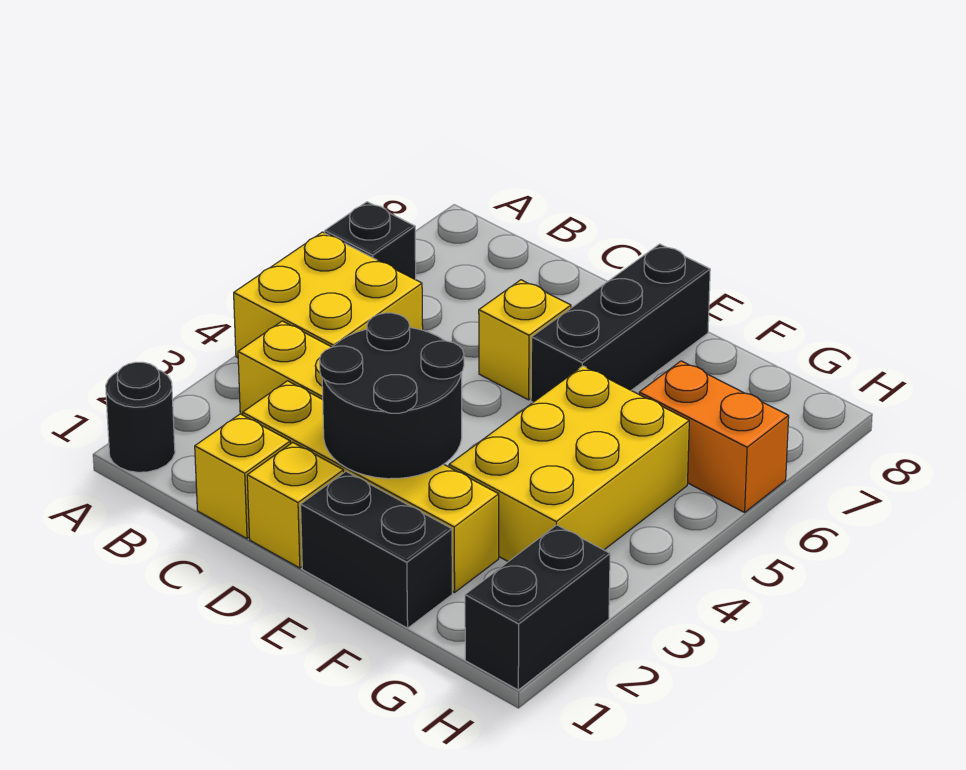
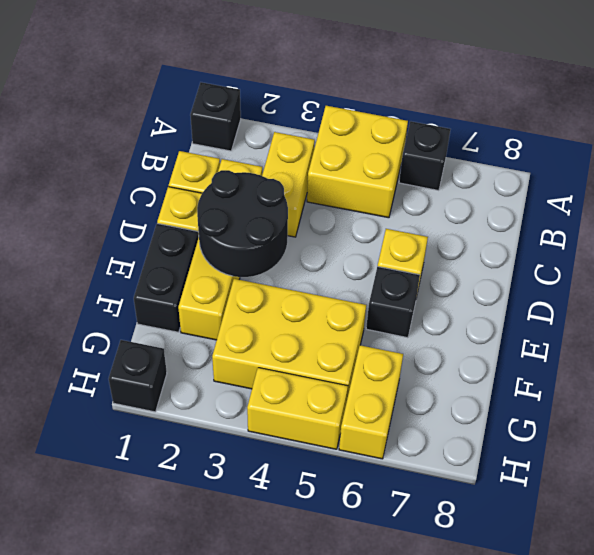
black 1x1 round brick [106,362,175,472] -> black 1x1 brick [190,82,241,151]
black 1x3 brick [531,244,710,402] -> black 1x1 brick [366,267,420,338]
orange 1x2 brick [639,361,789,512] -> yellow 1x2 brick [339,345,403,459]
black 1x2 brick [465,525,610,690] -> black 1x1 brick [109,340,167,412]
none -> yellow 1x2 brick [247,368,348,449]

